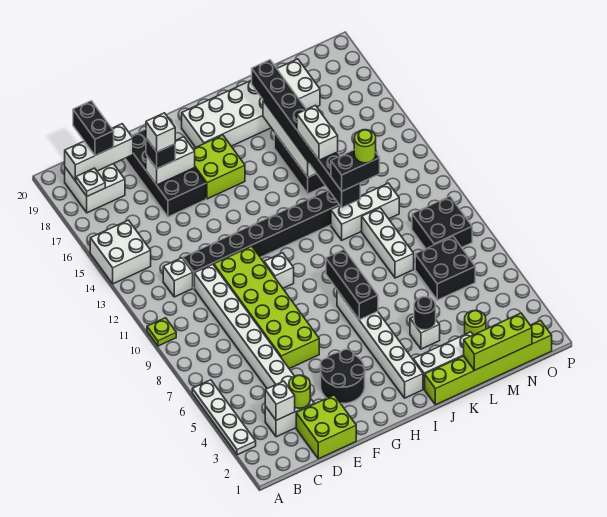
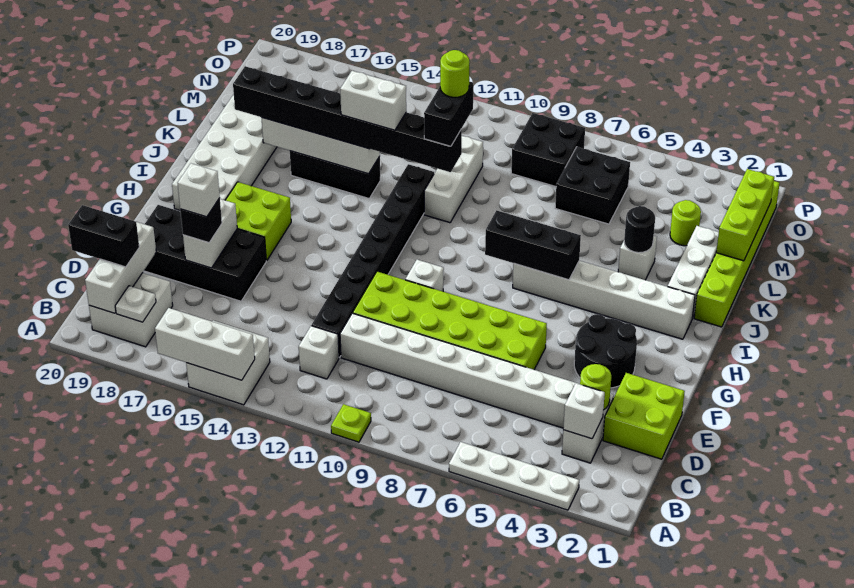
white 1x3 brick [362,208,414,278] -> white 1x3 brick moved to [155,308,255,380]

